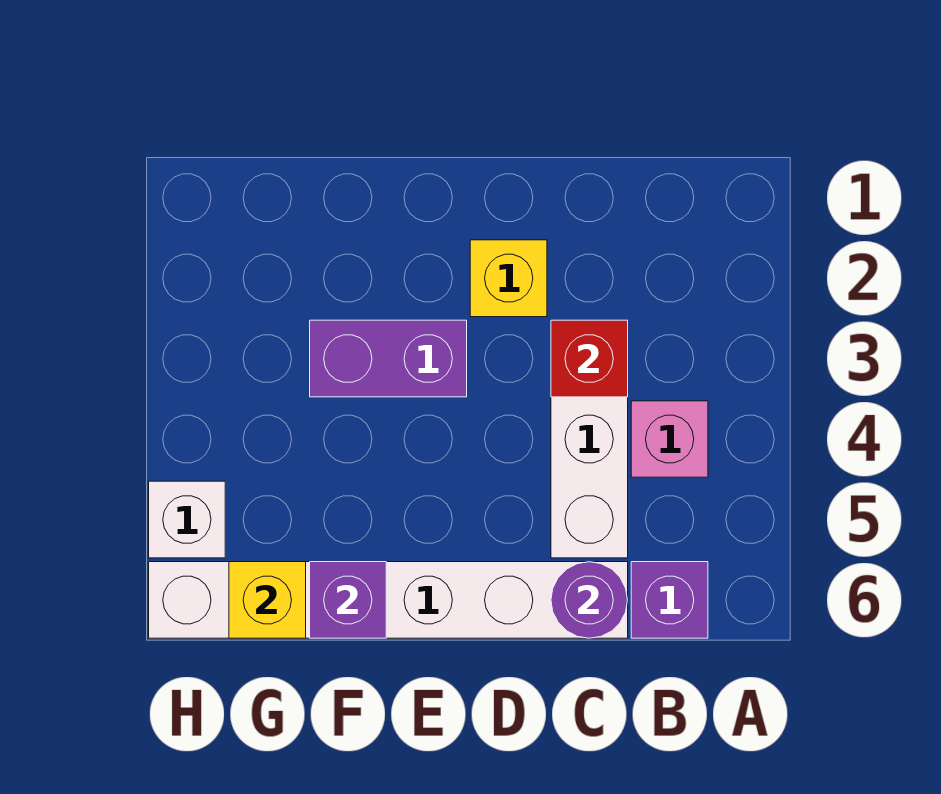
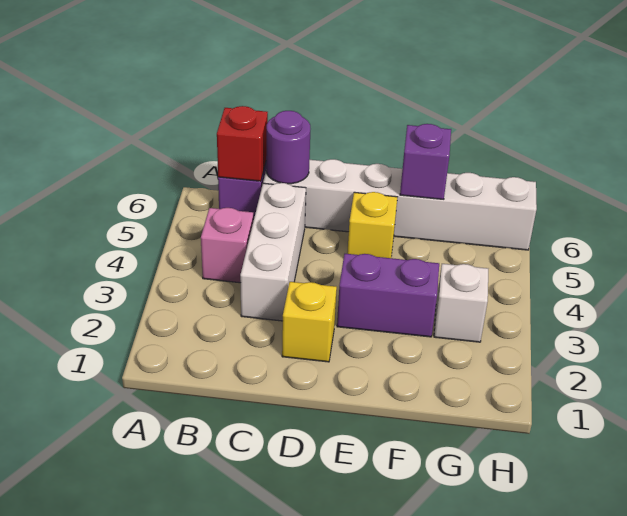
red 1x1 brick [551,320,628,397] -> red 1x1 brick moved to [217,106,268,181]
yellow 1x1 brick [229,562,306,638] -> yellow 1x1 brick moved to [347,192,397,258]
white 1x1 brick [149,481,225,558] -> white 1x1 brick moved to [434,264,488,342]

